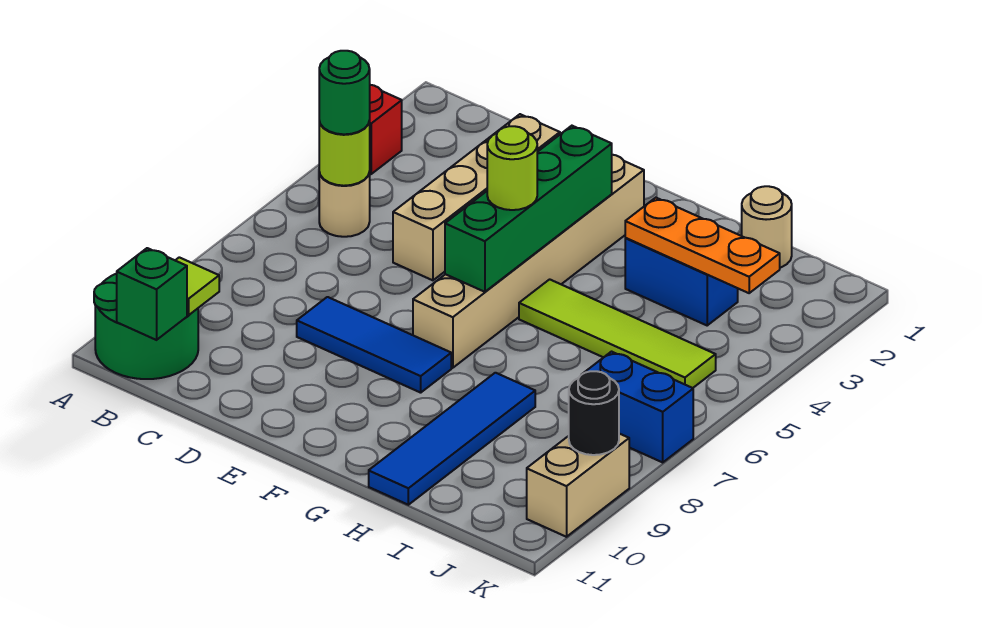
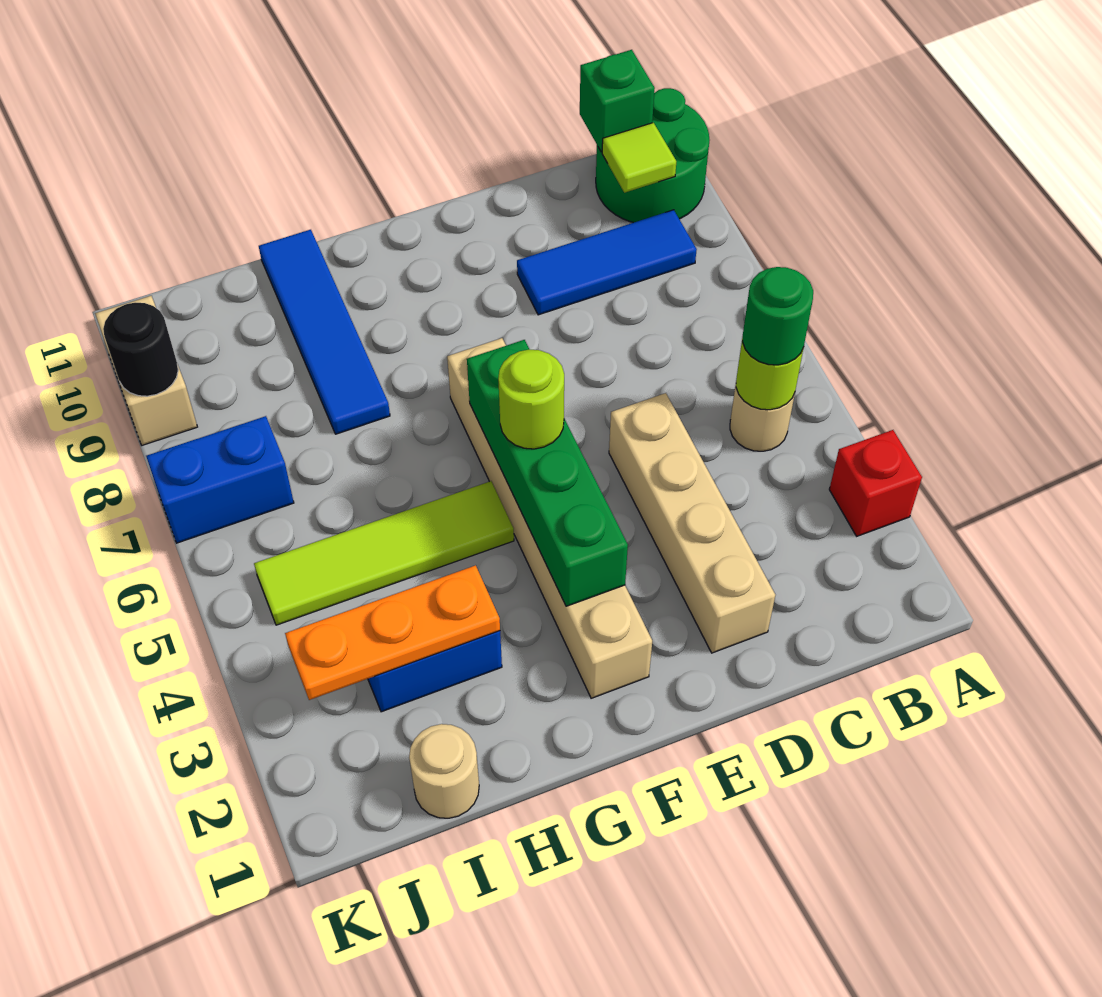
blue 1x3 tile [297,297,451,393] -> blue 1x3 tile moved to [517,210,697,315]

